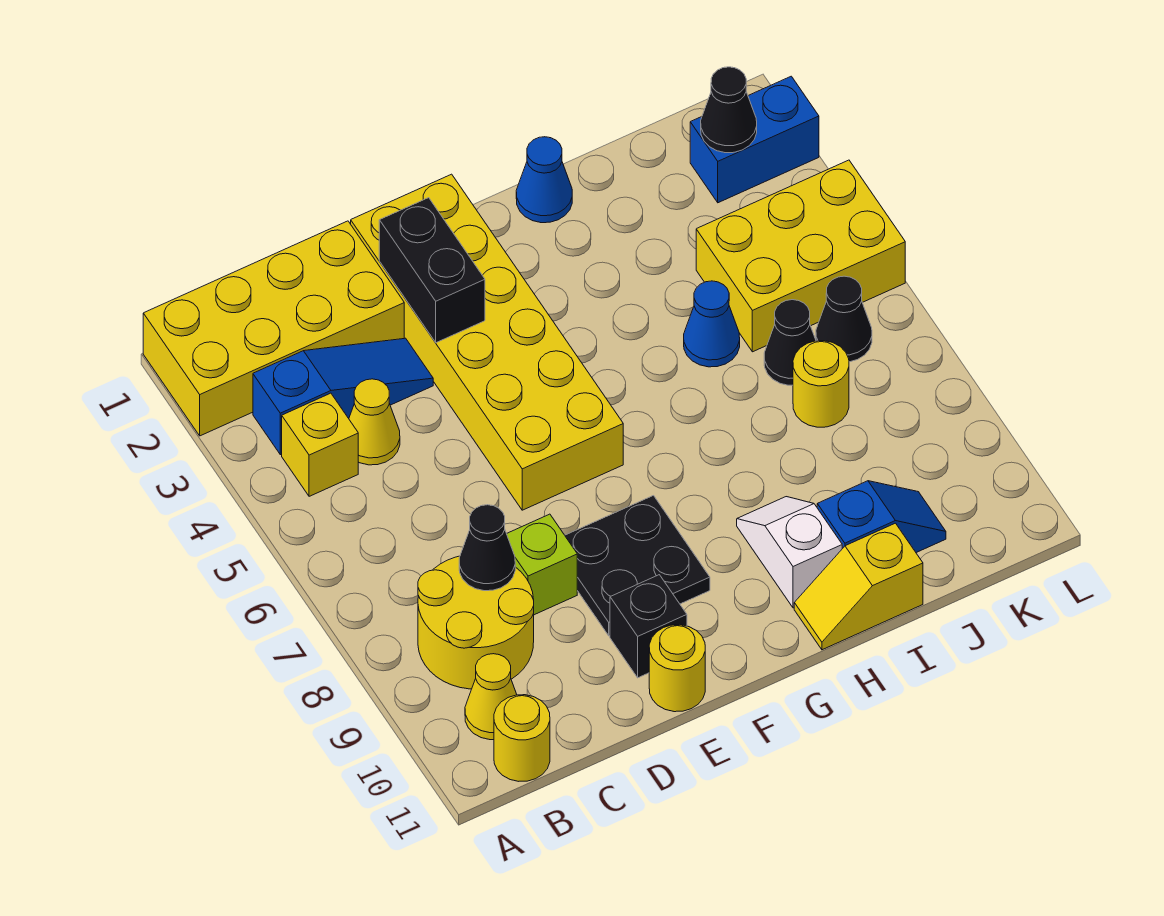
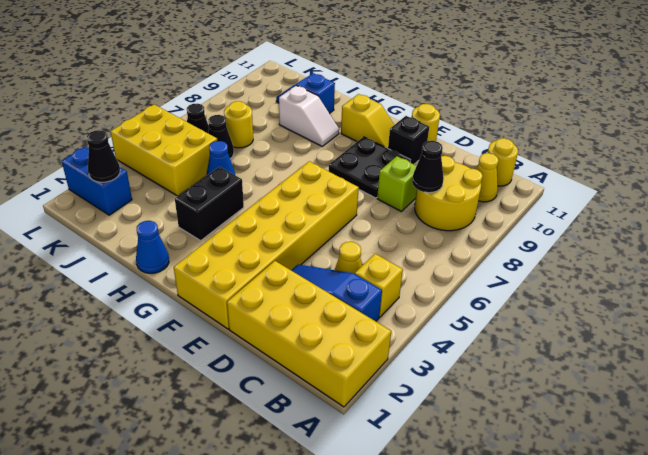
black 1x2 brick [379,198,485,343] -> black 1x2 brick moved to [175,167,244,241]
white 1x2 slope [737,497,842,608] -> white 1x2 slope turned to [279,86,339,146]
yellow 1x2 slope [794,523,923,650] -> yellow 1x2 slope moved to [341,94,394,148]

